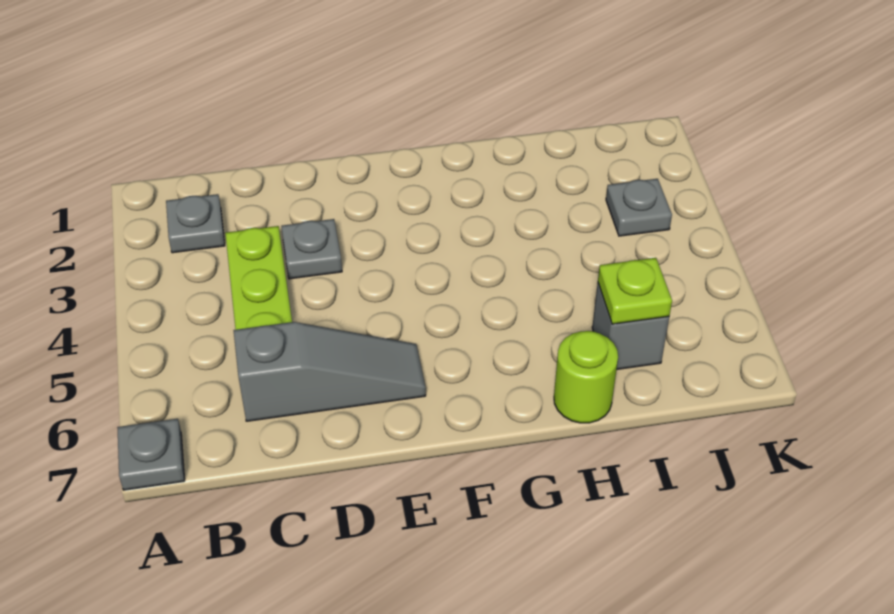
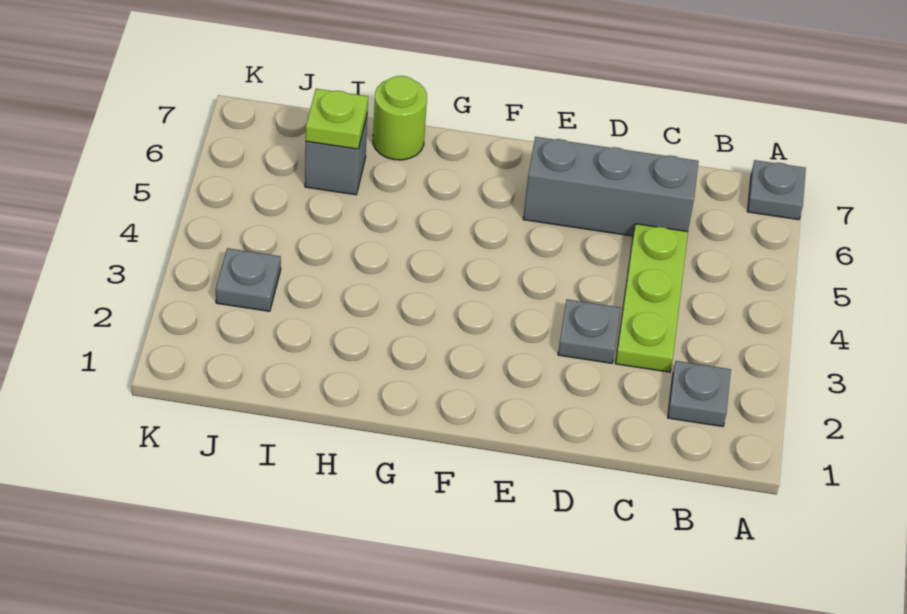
grey 1x3 slope [234,322,426,421] -> grey 1x3 brick [523,137,699,236]

